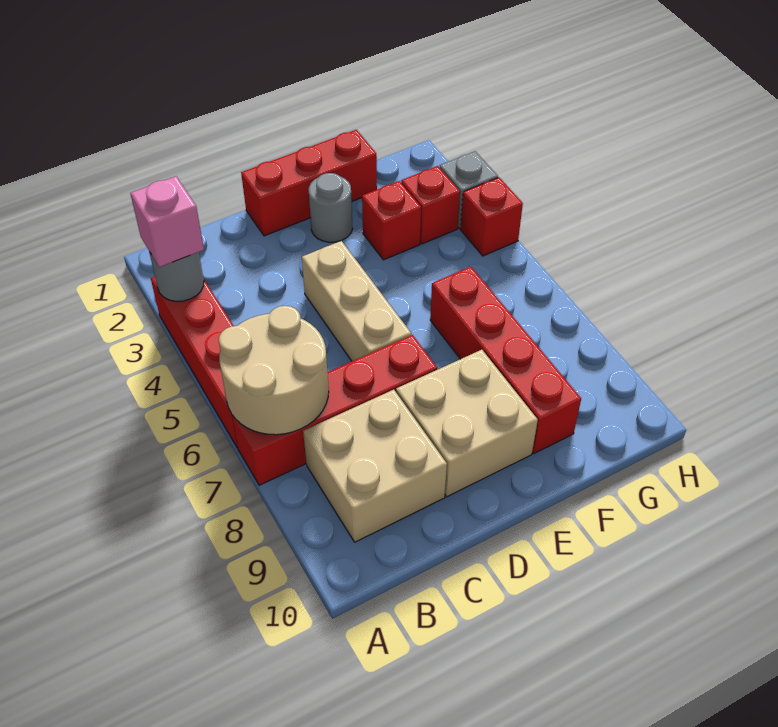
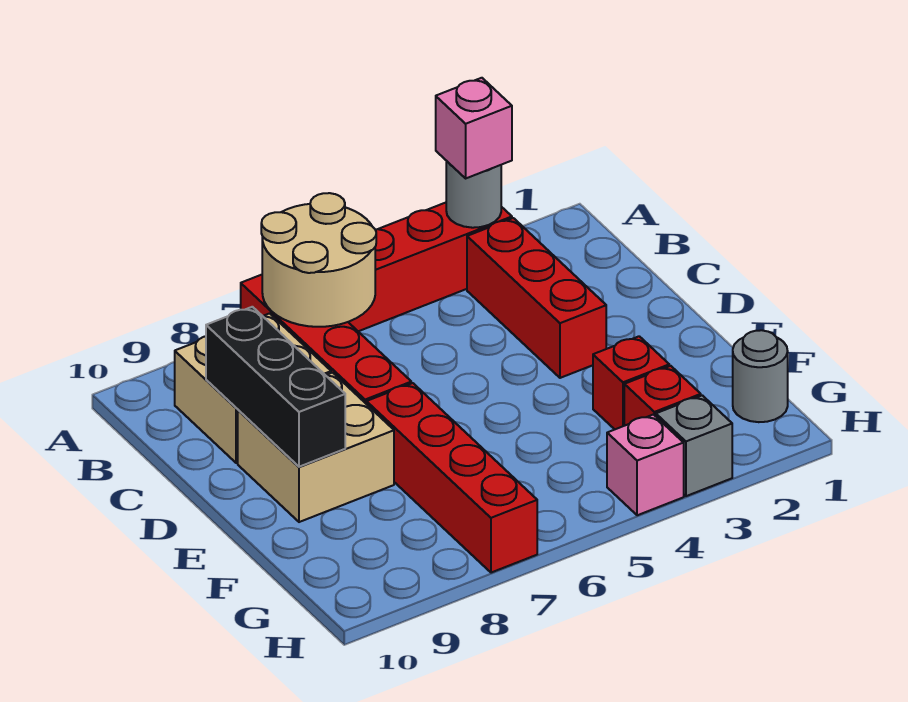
none -> black 1x3 brick [206,307,345,467]
red 1x3 brick [241,130,377,236] -> red 1x3 brick moved to [467,218,606,378]
tan 1x3 brick [302,241,411,361] -> none
grey 1x1 round brick [309,173,352,242] -> grey 1x1 round brick moved to [733,330,788,422]
red 1x4 brick [430,267,581,453] -> red 1x4 brick turned to [367,383,537,573]
red 1x1 brick [460,177,523,256] -> pink 1x1 brick [607,415,684,515]

